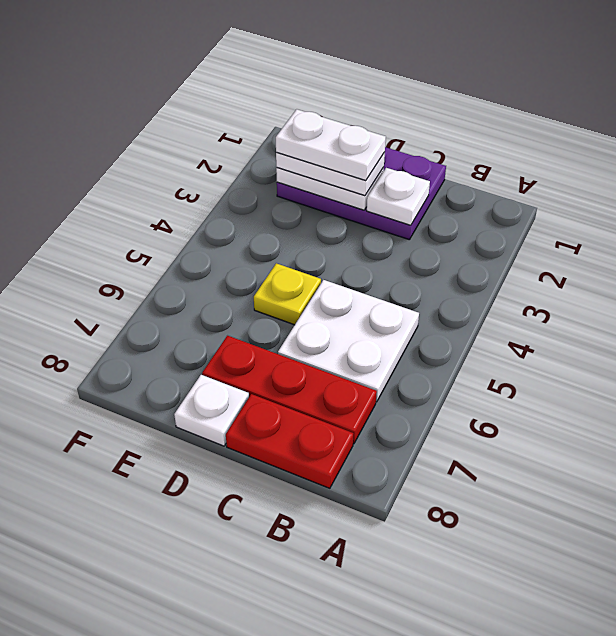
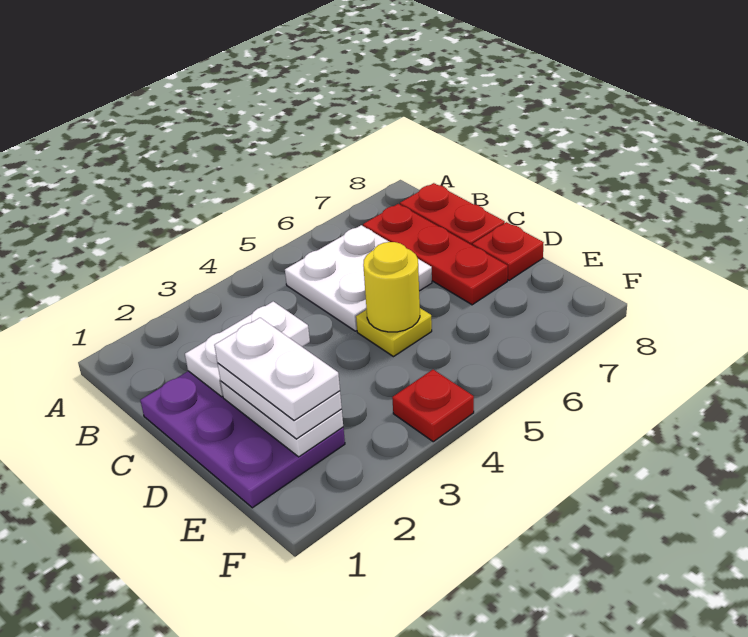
white 1x1 plate [367,168,430,225] -> white 1x2 plate [185,301,310,397]
none -> yellow 1x1 round brick [363,242,420,332]
white 1x1 plate [174,375,249,446] -> red 1x1 plate [472,222,544,280]
none -> red 1x1 plate [392,370,474,442]

